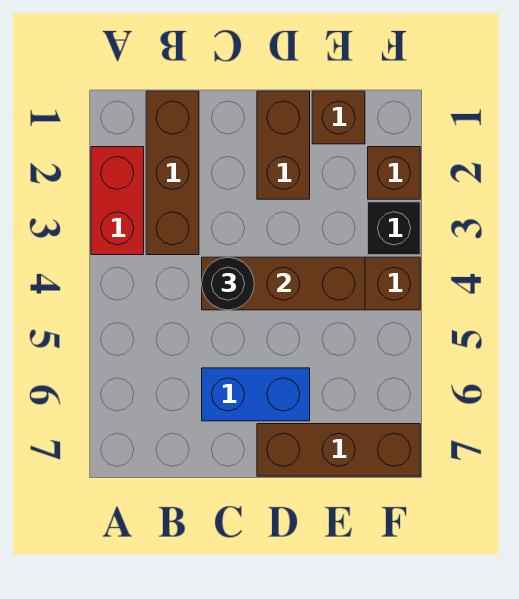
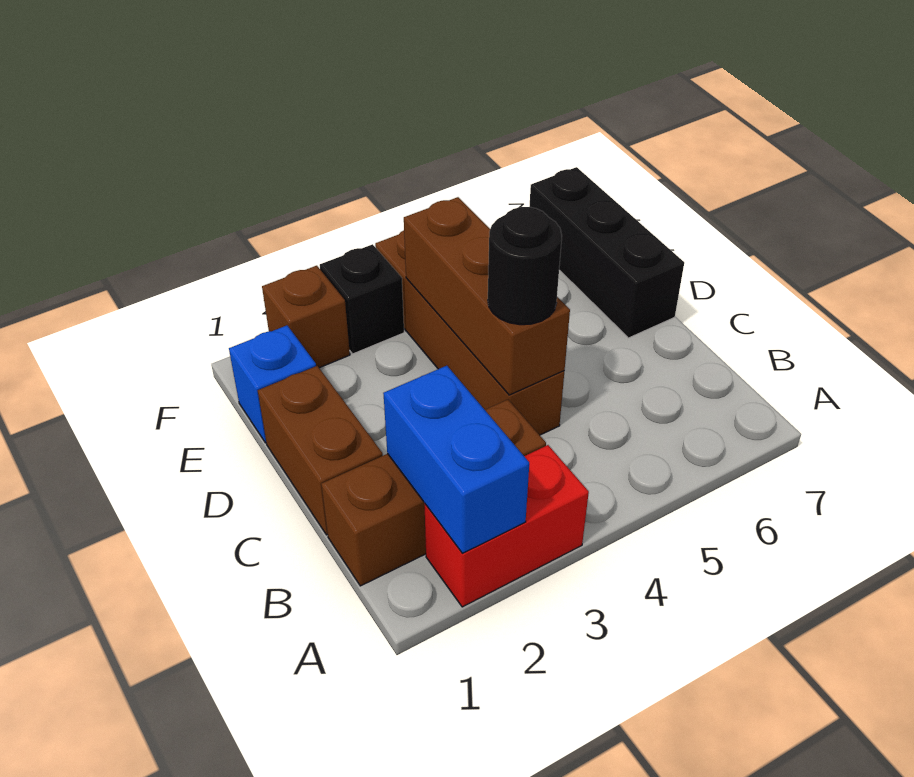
blue 1x2 brick [202,368,310,421] -> blue 1x2 brick moved to [383,366,529,553]
brown 1x2 brick [257,91,310,199] -> brown 1x2 brick turned to [258,366,383,535]
brown 1x3 brick [257,424,420,476] -> black 1x3 brick [529,167,684,338]
brown 1x1 brick [312,91,365,144] -> blue 1x1 brick [229,325,316,443]

